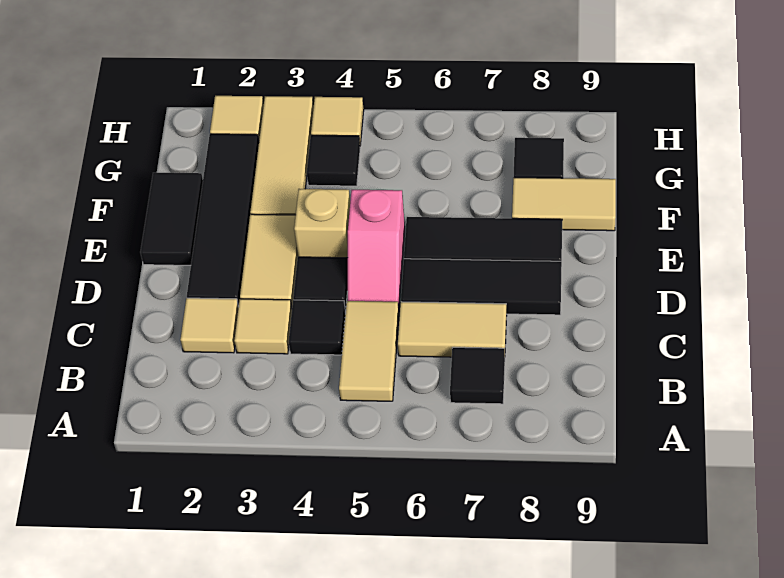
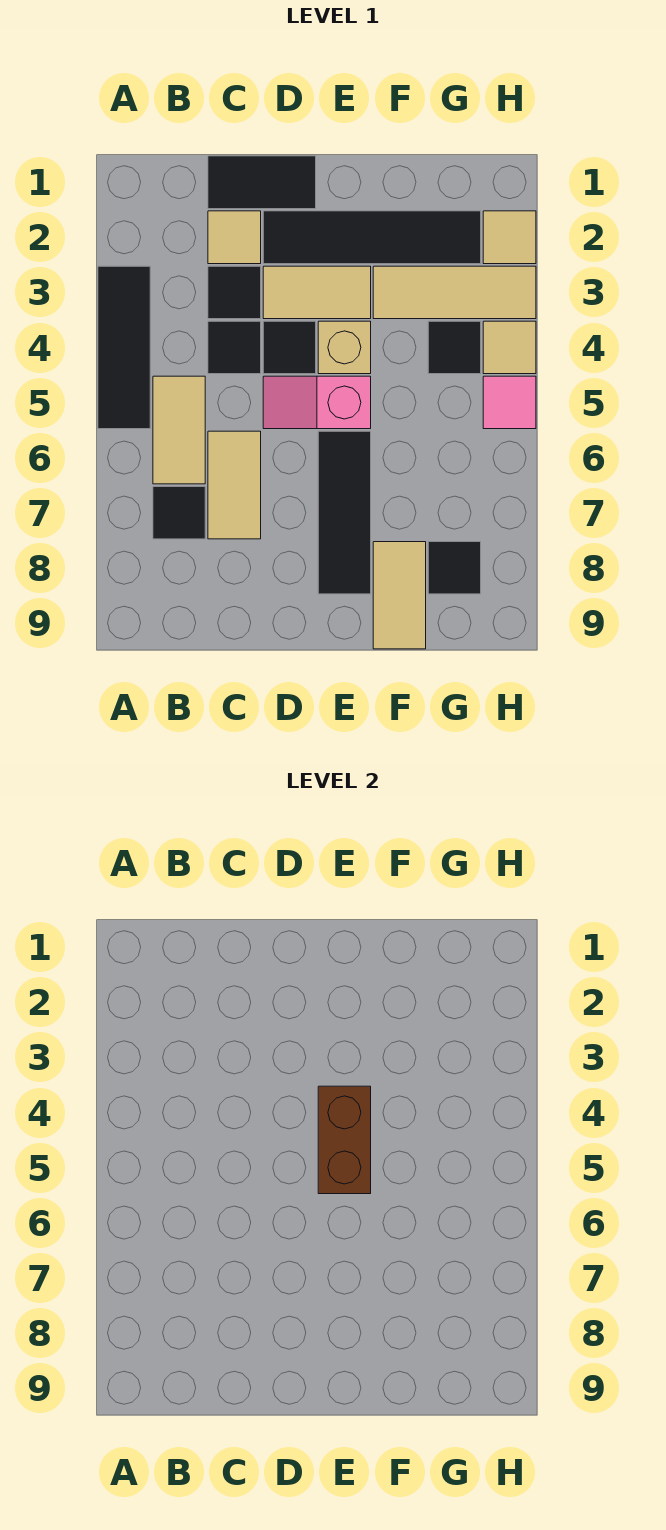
tan 1x2 tile [339,301,399,401] -> tan 1x2 tile turned to [153,376,205,484]
tan 1x1 tile [234,299,292,354] -> black 1x1 tile [208,266,261,319]
black 1x3 tile [401,259,562,315] -> black 1x3 tile moved to [98,266,150,429]
black 1x2 tile [140,173,203,265] -> black 1x2 tile moved to [208,156,316,209]
none -> brown 1x2 brick [318,1086,371,1194]
none -> pink 1x1 tile [483,376,536,429]

